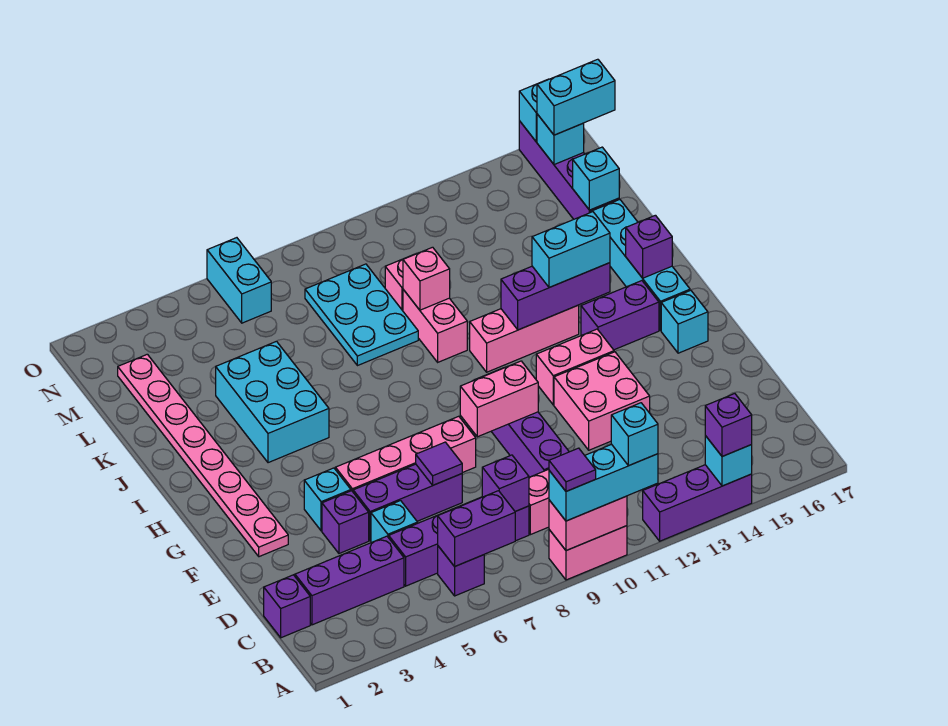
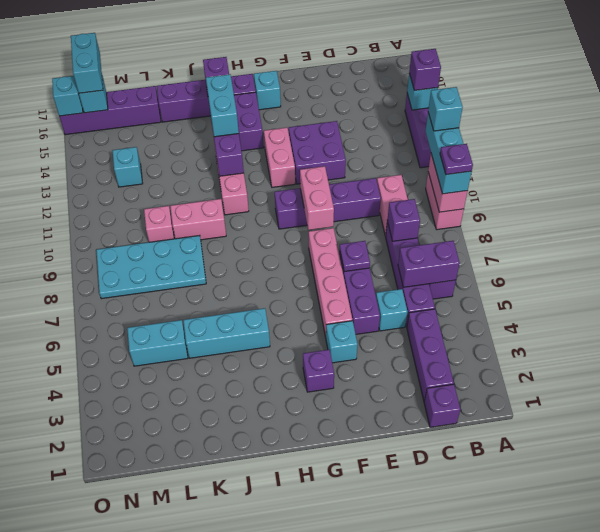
purple 1x1 tile [549,448,596,491] -> purple 1x1 plate [440,144,473,175]
purple 1x2 brick [438,491,515,566] -> purple 1x2 brick turned to [398,241,460,287]
purple 1x1 brick [322,491,369,554] -> purple 1x1 brick moved to [303,350,334,392]
purple 1x1 tile [416,442,462,485] -> purple 1x1 plate [340,241,370,272]
pink 2x2 brick [554,352,650,450] -> purple 2x2 brick [289,121,346,184]
pink 1x8 plate [118,354,288,557] -> none
cyan 1x4 brick [591,199,690,330] -> purple 1x4 brick [157,74,256,122]
cyan 2x3 brick [216,341,329,463] -> cyan 1x3 brick [183,308,270,358]
cyan 2x3 plate [305,264,418,366] -> cyan 2x4 plate [96,235,206,299]
pink 1x1 brick [403,247,450,310] -> none
cyan 1x1 brick [573,147,619,210] -> cyan 1x1 brick moved to [113,147,143,187]
cyan 1x2 brick [207,238,271,323] -> cyan 1x2 brick moved to [127,320,188,366]

